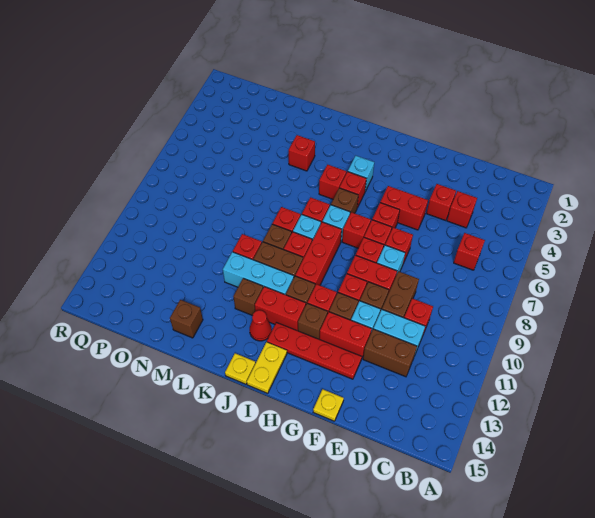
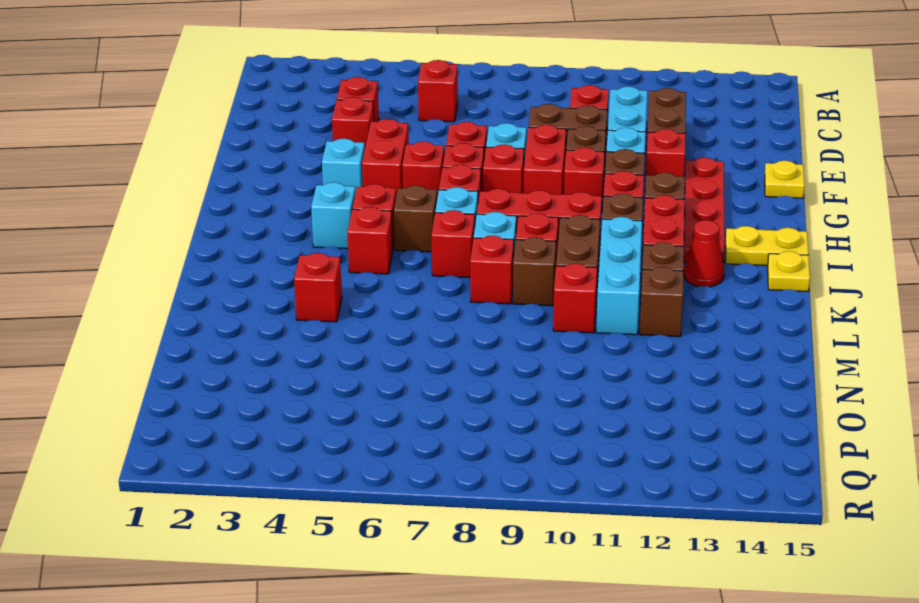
red 1x2 brick [319,312,372,358] -> red 1x1 brick [645,129,686,185]
none -> cyan 1x1 brick [322,138,365,194]
brown 1x1 brick [170,300,203,338] -> brown 1x1 brick moved to [640,267,684,337]

